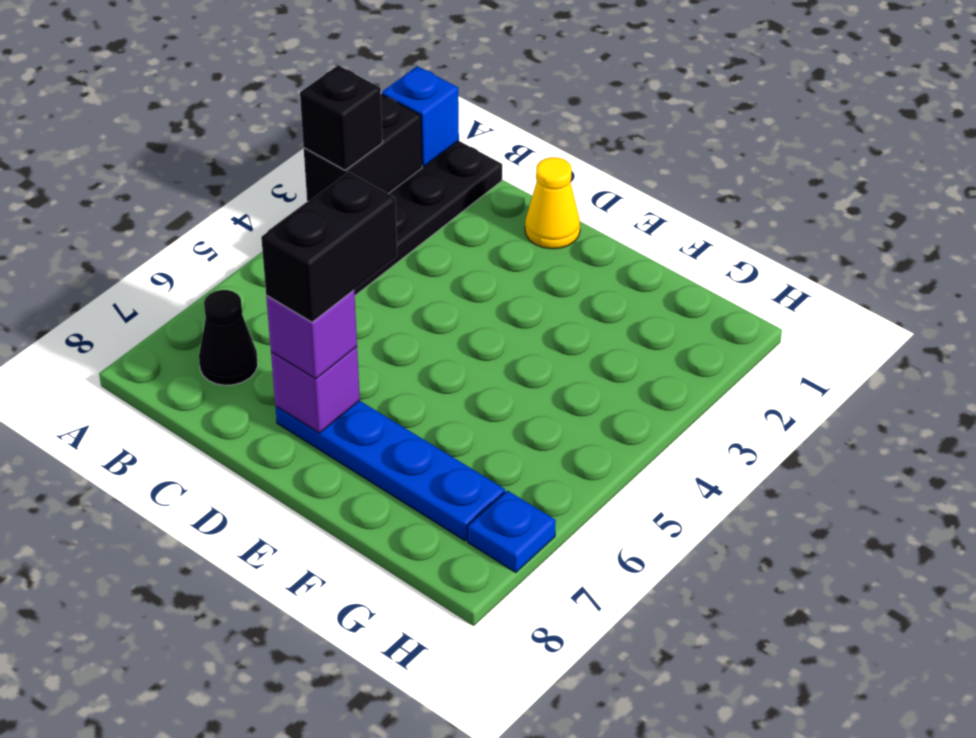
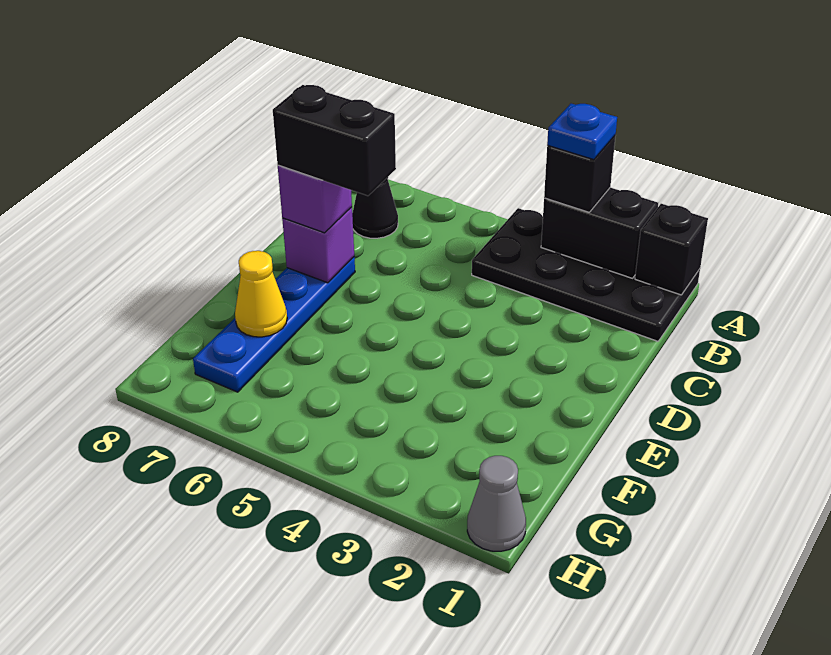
blue 1x1 brick [381,66,459,166] -> black 1x1 brick [635,204,708,295]
yellow 1x1 cone [525,157,580,249] -> yellow 1x1 cone moved to [235,251,287,337]
none -> grey 1x1 cone [467,456,526,551]
blue 1x1 plate [468,491,556,573] -> blue 1x1 plate moved to [547,104,617,160]

